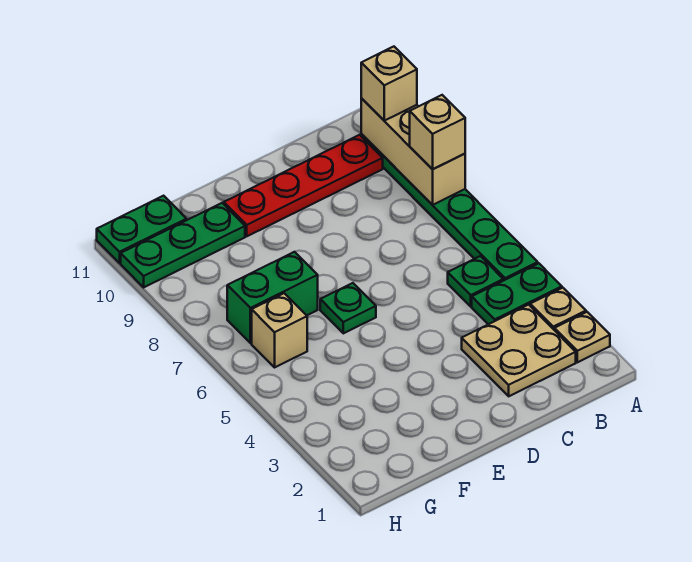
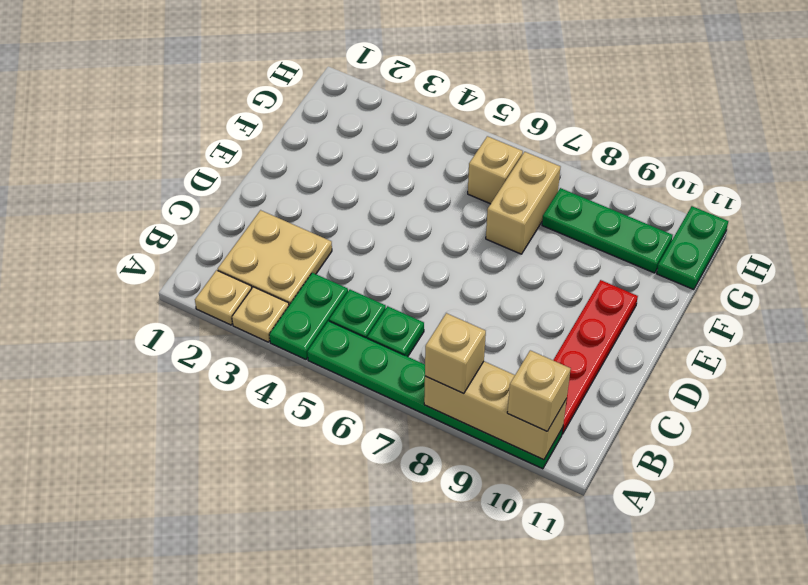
green 1x1 plate [320,283,376,333] -> green 1x1 plate moved to [367,306,424,357]
green 1x2 brick [227,252,318,343] -> tan 1x2 brick [486,152,560,254]
green 1x3 plate [121,203,245,287] -> green 1x3 plate turned to [542,188,673,273]

